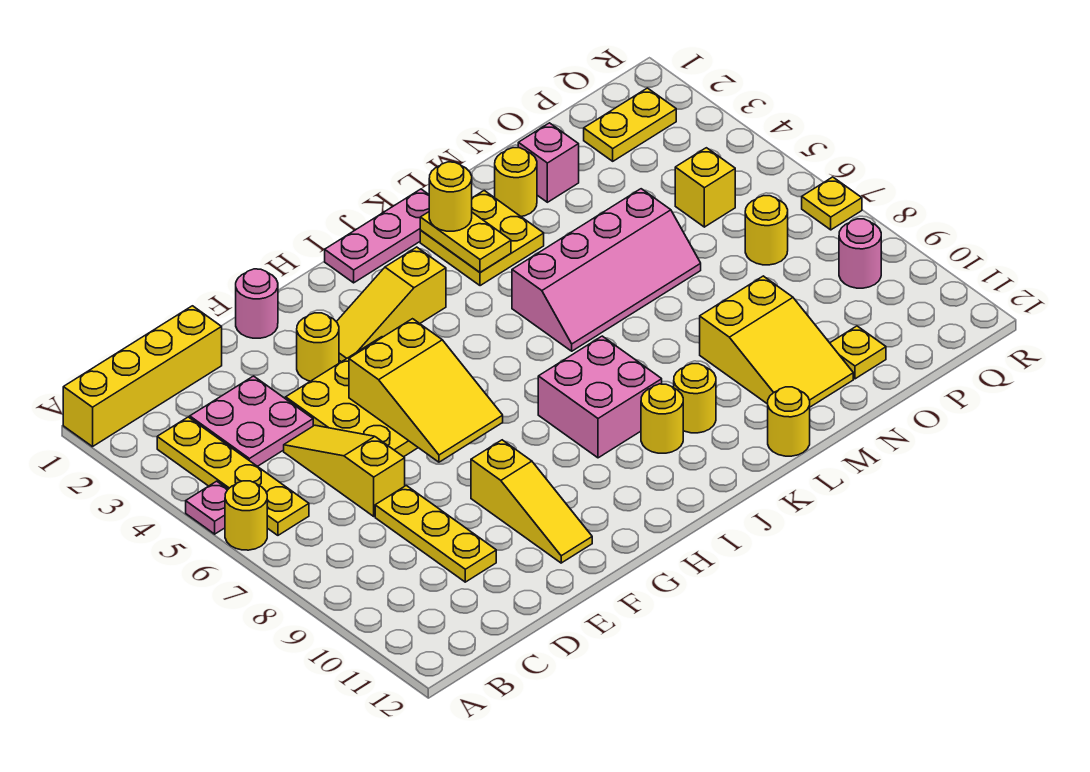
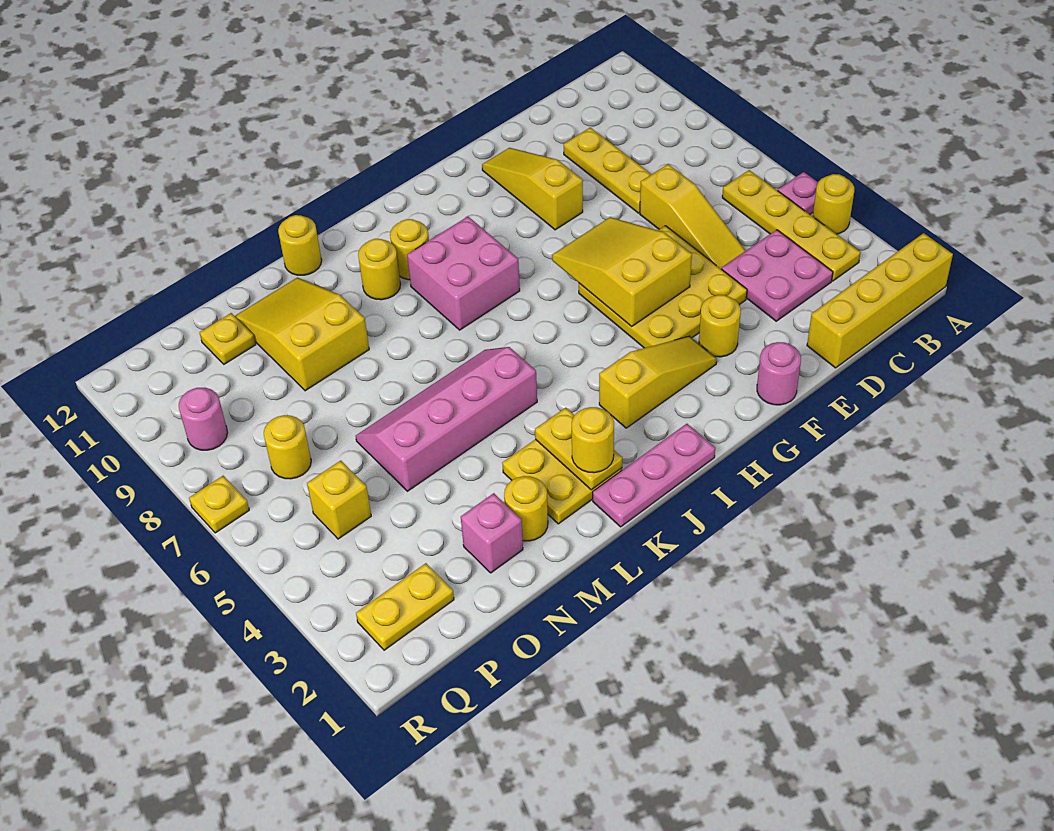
yellow 1x1 round brick [225,481,267,550] -> yellow 1x1 round brick moved to [813,174,854,234]

